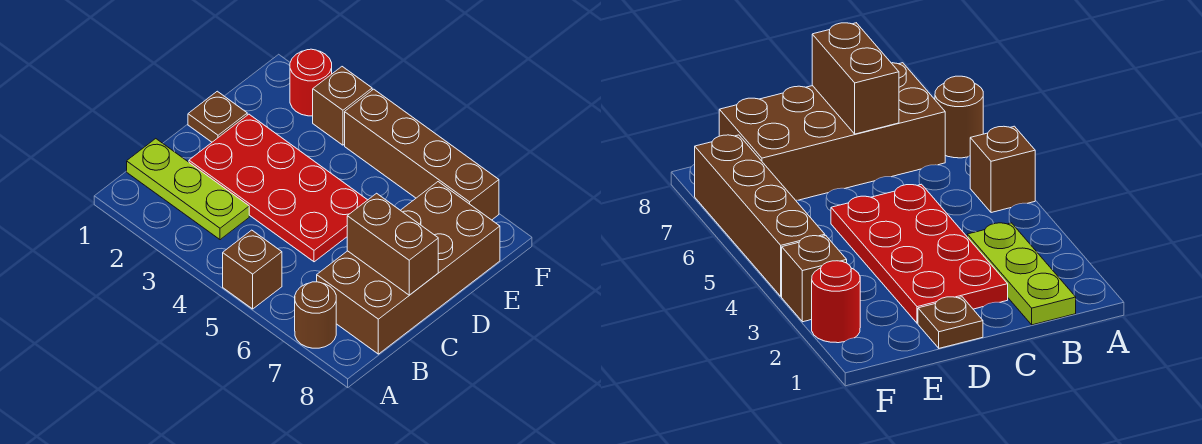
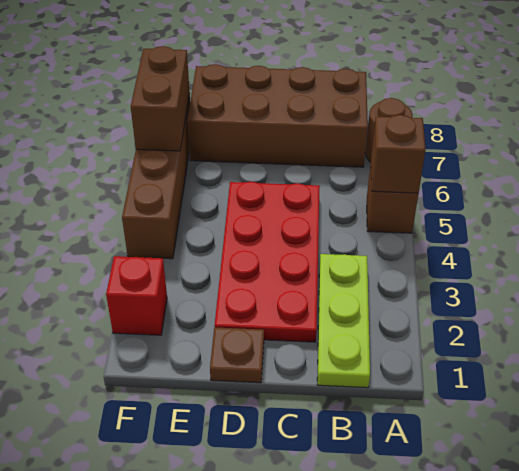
brown 1x2 brick [347,193,438,295] -> brown 1x2 brick moved to [131,46,190,151]
red 1x1 round brick [290,49,332,116] -> red 1x1 brick [106,256,167,335]
brown 1x1 brick [313,67,372,145] -> brown 1x1 brick moved to [371,115,426,193]

